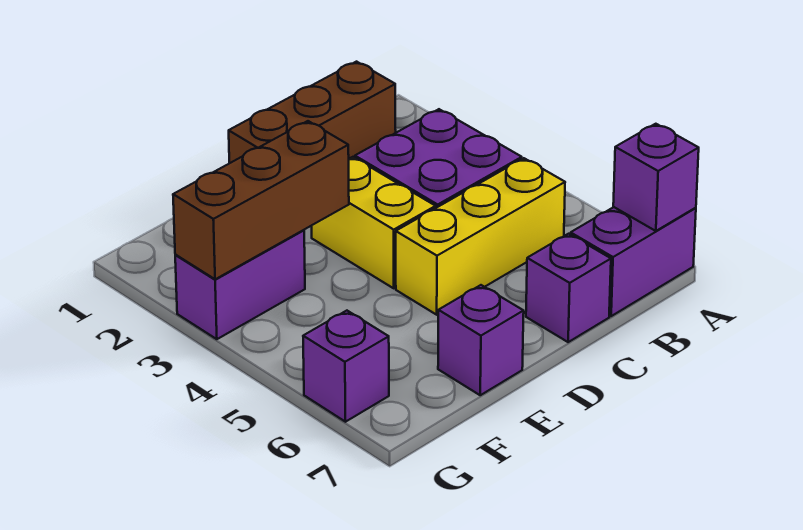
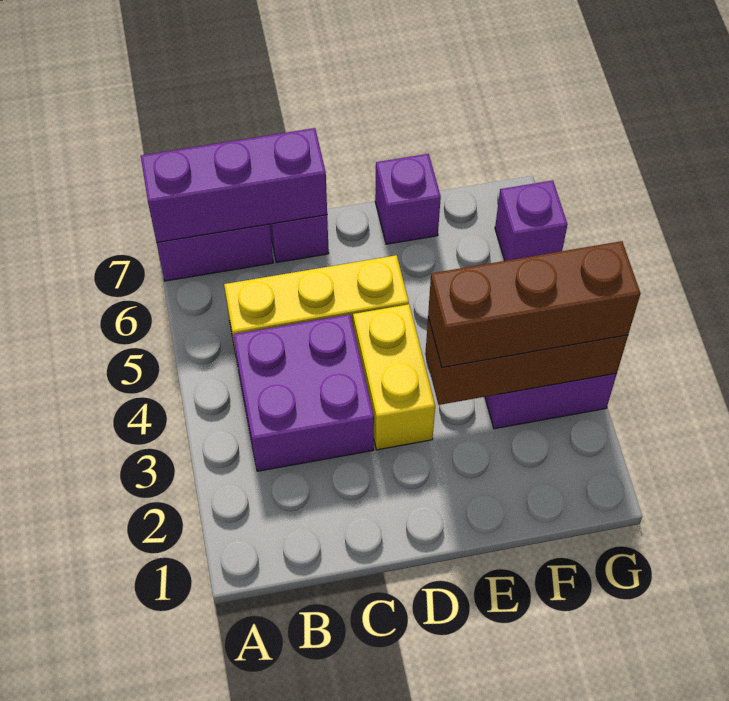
purple 1x1 brick [613,124,699,231] -> purple 1x3 brick [141,128,327,243]
brown 1x3 brick [229,62,396,163] -> brown 1x3 brick moved to [428,241,640,368]

